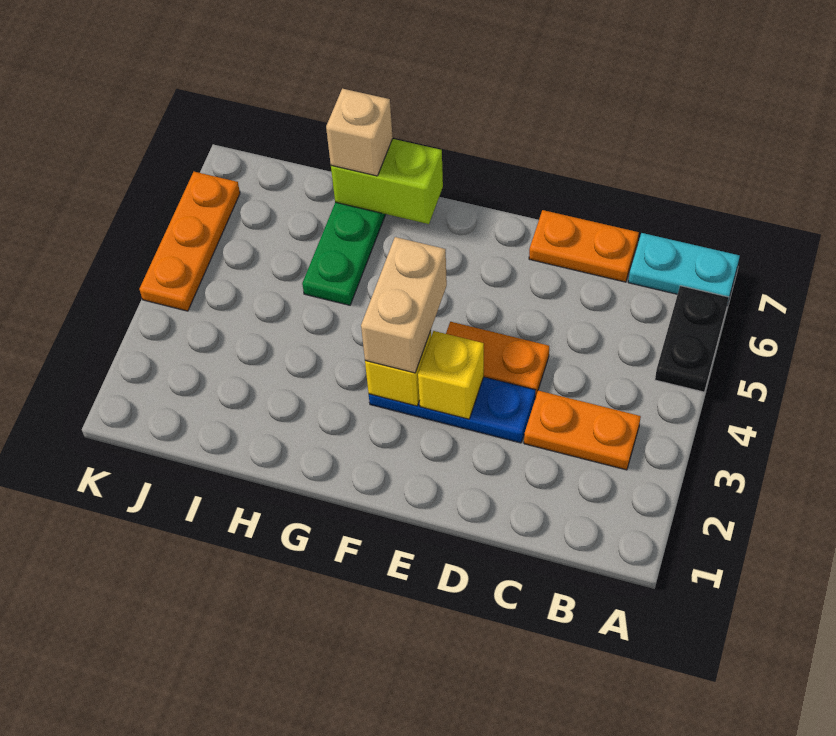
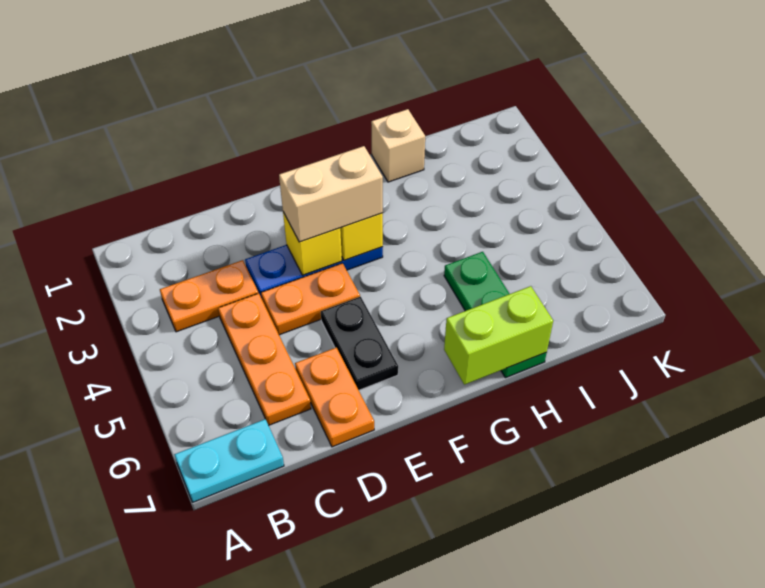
black 1x2 plate [655,286,729,392] -> black 1x2 plate moved to [321,297,398,390]
orange 1x2 plate [529,210,639,282] -> orange 1x2 plate turned to [295,348,374,447]
tan 1x2 brick [361,237,447,373] -> tan 1x2 brick turned to [279,146,383,242]
tan 1x1 brick [326,89,393,176] -> tan 1x1 brick moved to [371,109,425,182]
orange 1x3 plate [139,172,240,311] -> orange 1x3 plate moved to [218,293,311,425]

